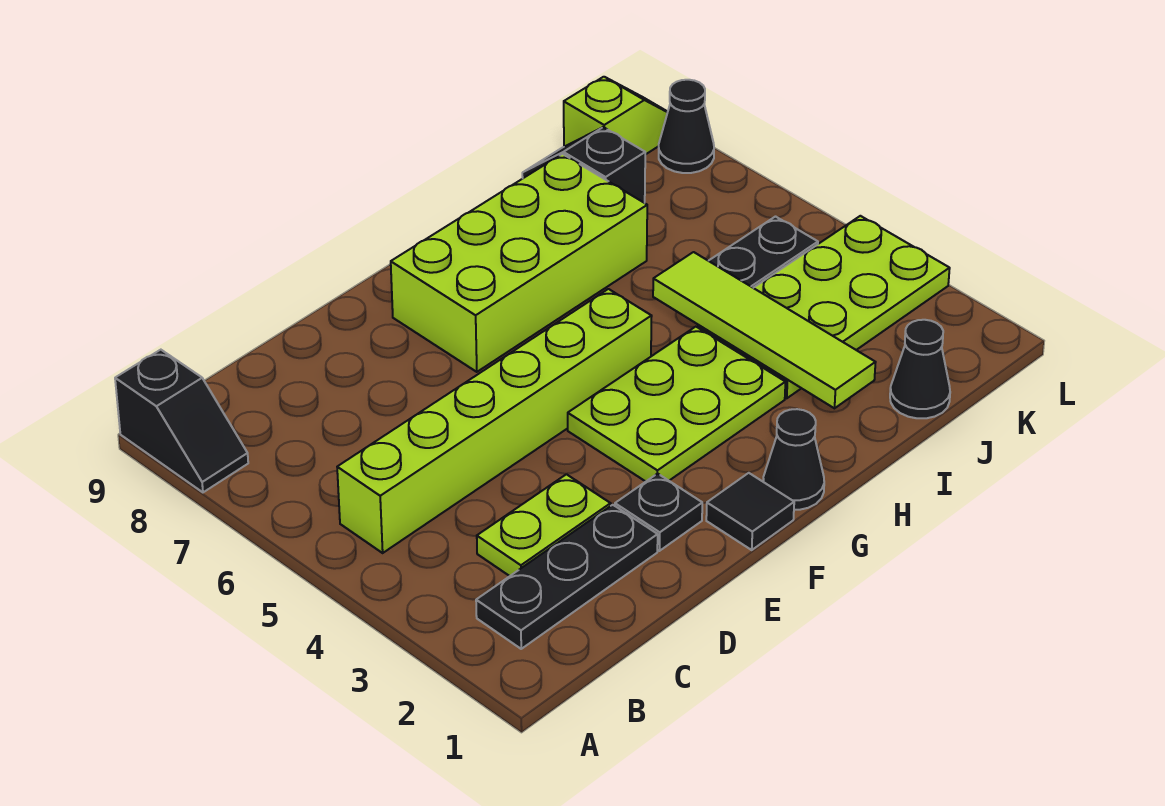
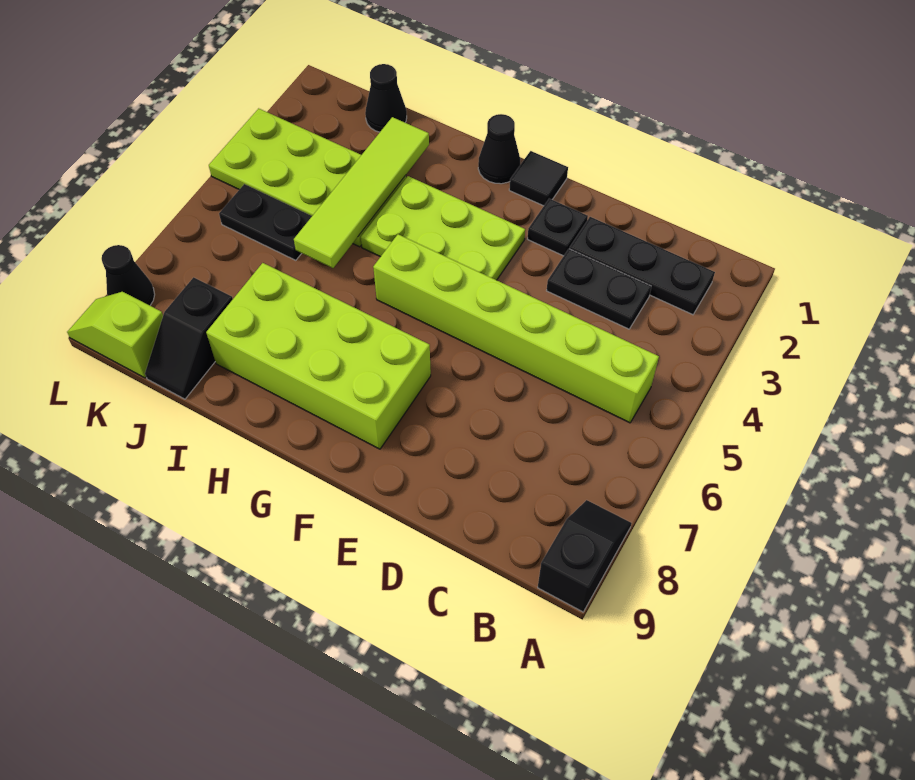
lime 1x2 plate [477,474,611,576] -> black 1x2 plate [547,249,651,329]

